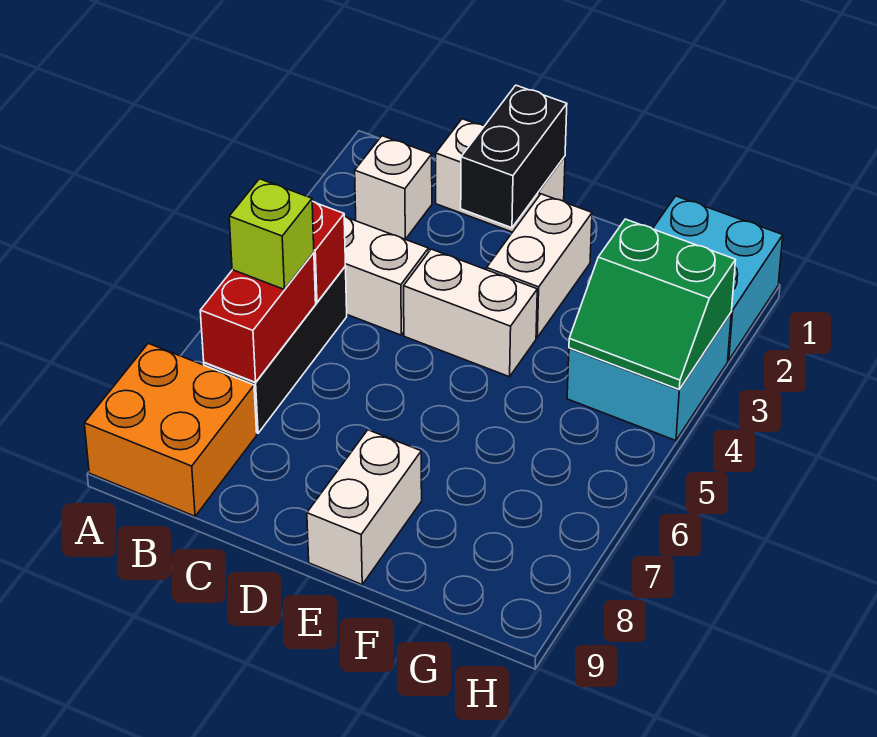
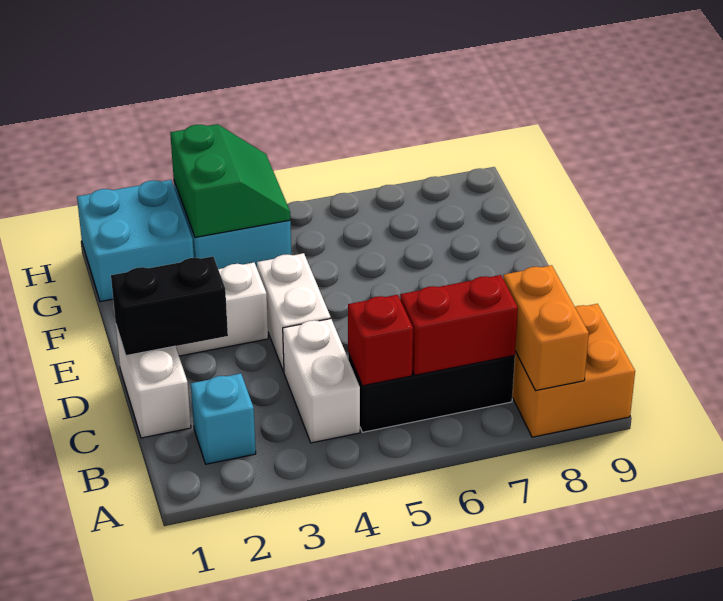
none -> orange 1x2 brick [503,265,589,391]
white 1x1 brick [355,136,432,239] -> cyan 1x1 brick [191,373,256,464]
lime 1x1 brick [229,179,314,290] -> none
white 1x2 brick [307,430,422,584] -> none

